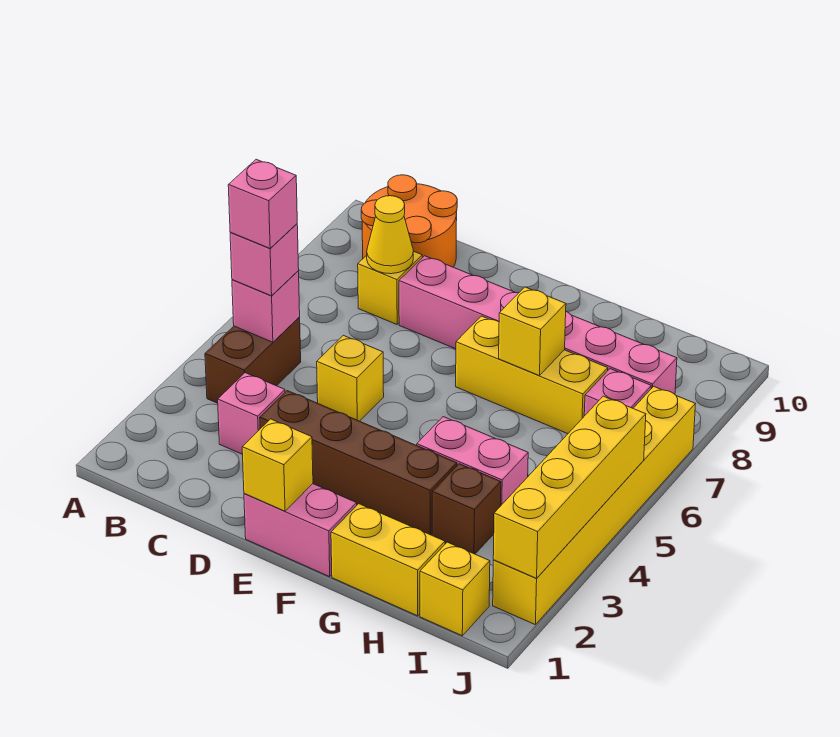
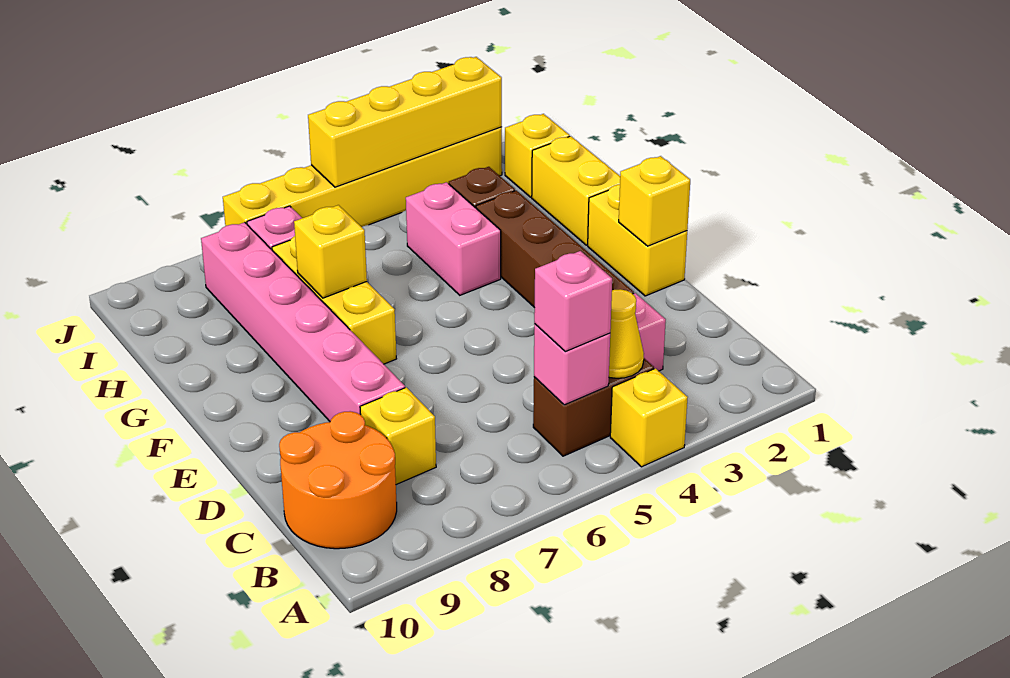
pink 1x1 brick [228,159,297,248] -> none
yellow 1x1 cone [367,196,413,274] -> yellow 1x1 cone moved to [609,289,644,378]
yellow 1x1 brick [317,335,384,421] -> yellow 1x1 brick moved to [610,368,688,467]
pink 1x2 brick [244,484,357,577] -> yellow 1x2 brick [588,184,687,296]

